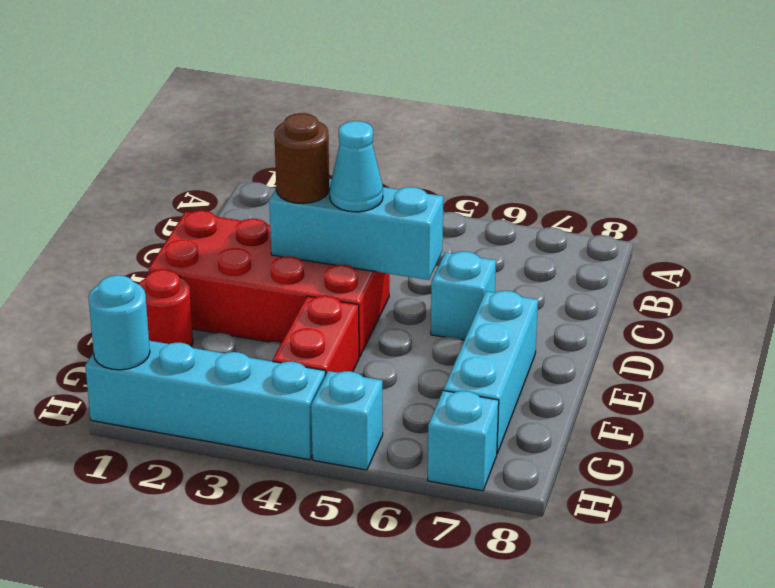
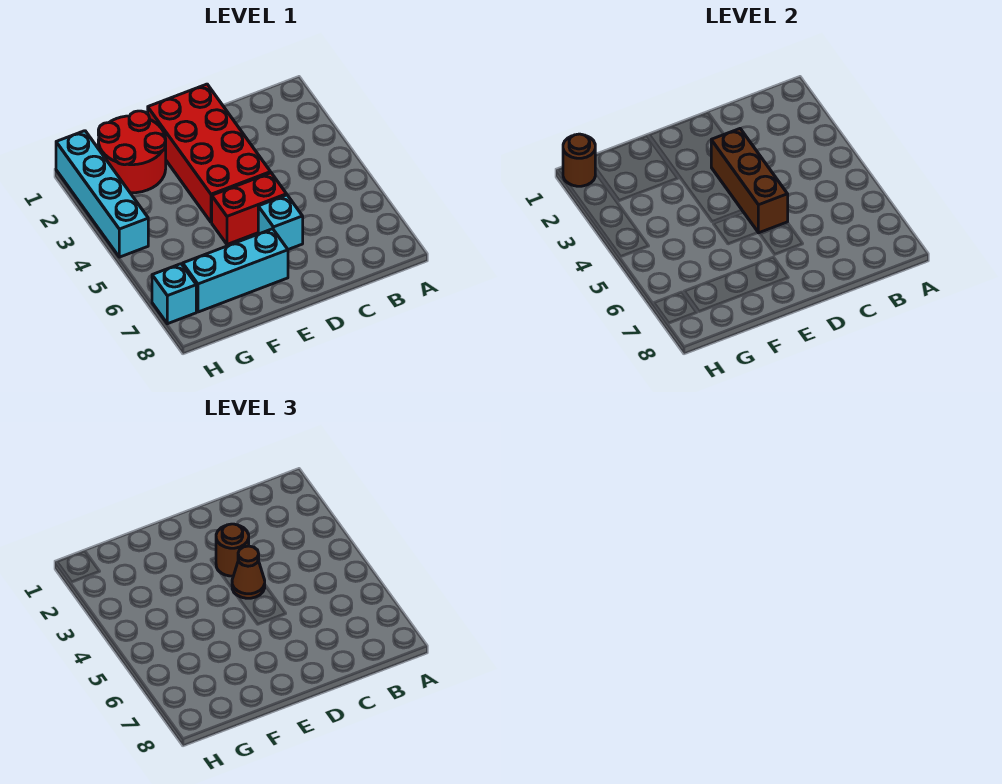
cyan 1x3 brick [269,179,443,280] -> brown 1x3 brick [711,129,788,233]
cyan 1x1 cone [330,121,383,212] -> brown 1x1 cone [232,546,265,598]
red 1x1 round brick [139,269,193,347] -> red 2x2 round brick [98,111,166,193]
red 1x2 brick [272,296,359,376] -> red 1x2 brick moved to [212,173,287,244]
cyan 1x1 round brick [88,275,150,370] -> brown 1x1 round brick [563,134,595,186]
cyan 1x1 brick [311,371,383,470] -> none

